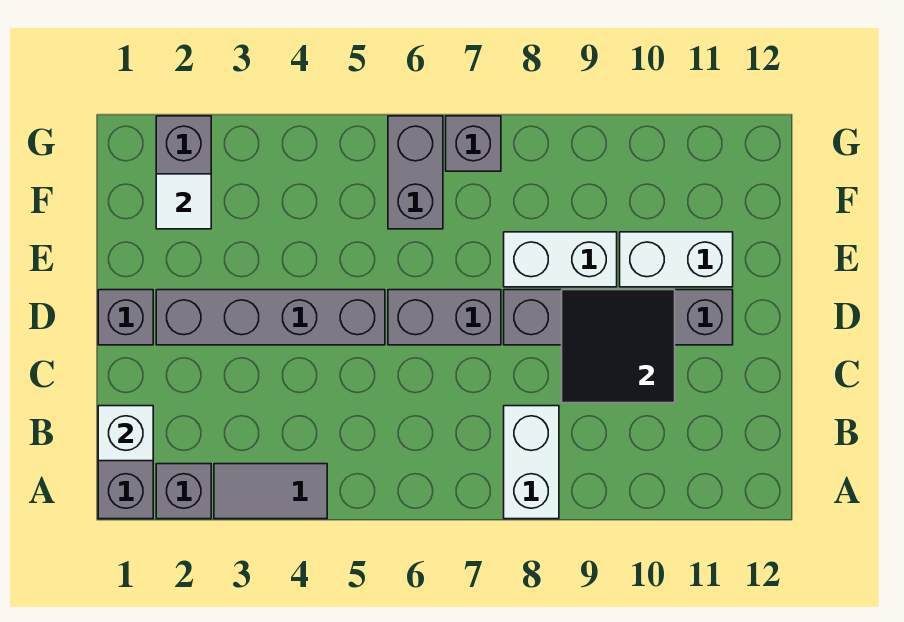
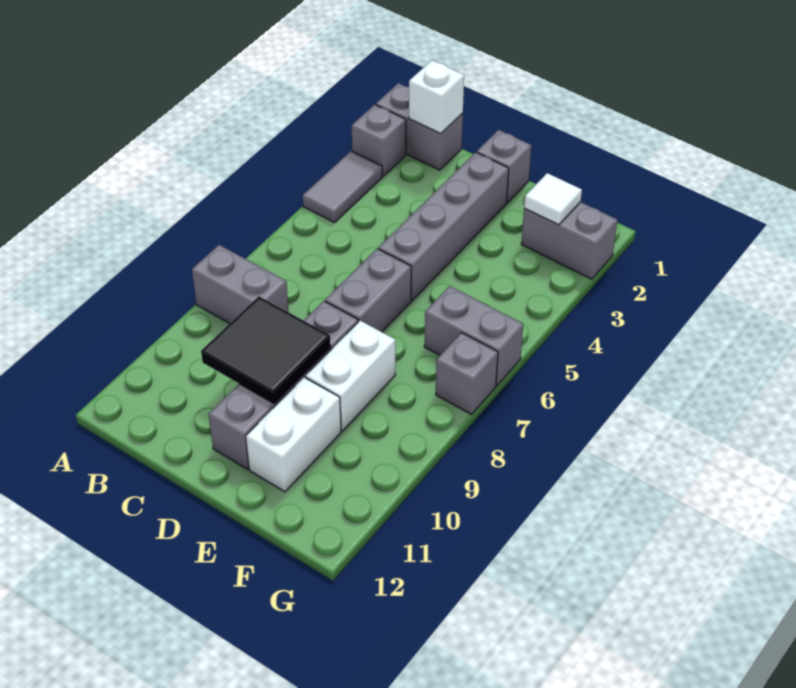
white 1x2 brick [504,406,559,519] -> grey 1x2 brick [192,245,289,323]

